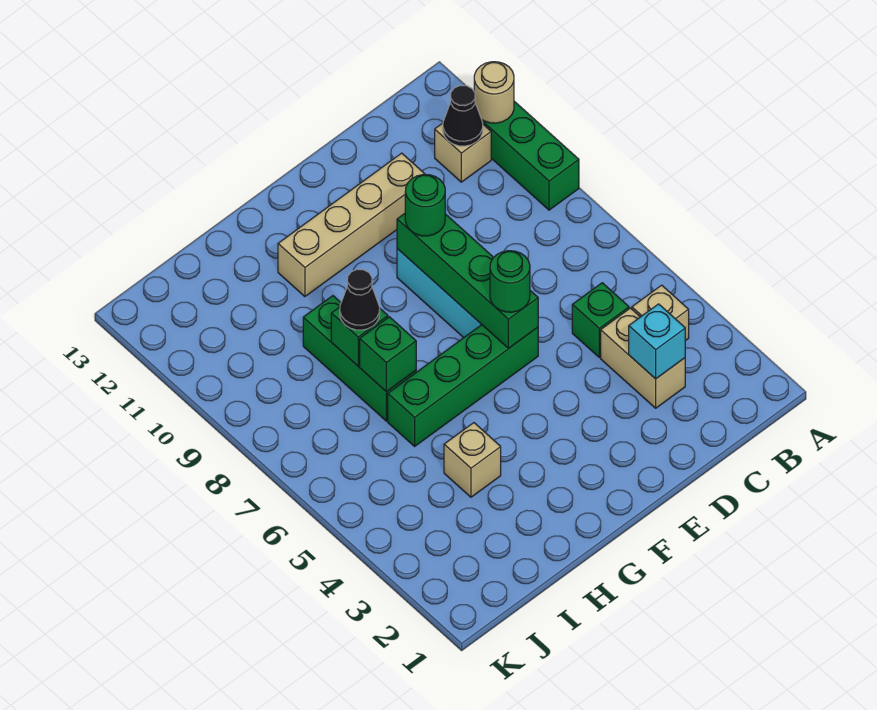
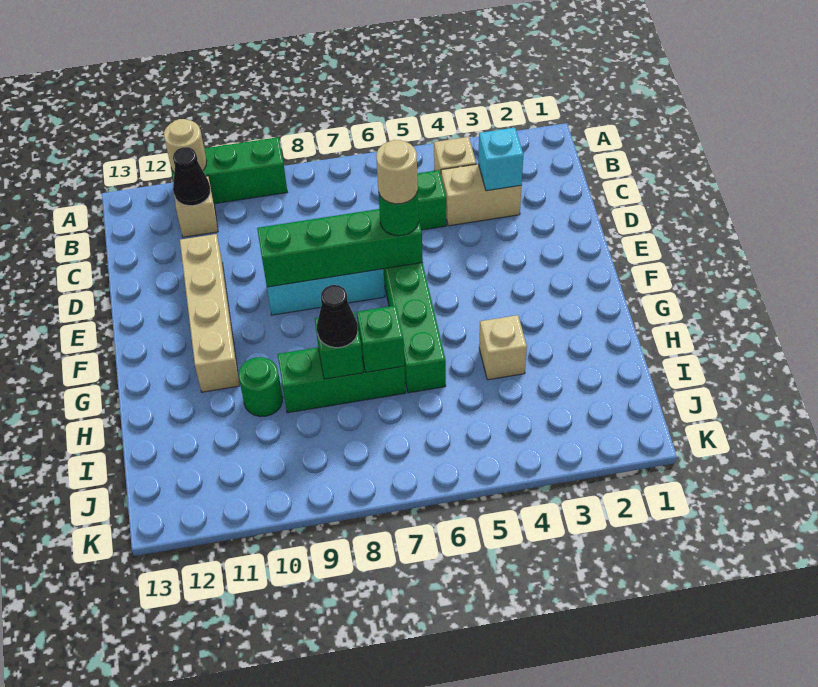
none -> tan 1x1 round brick [376,140,418,204]
green 1x1 round brick [405,174,445,236] -> green 1x1 round brick moved to [239,357,283,416]

